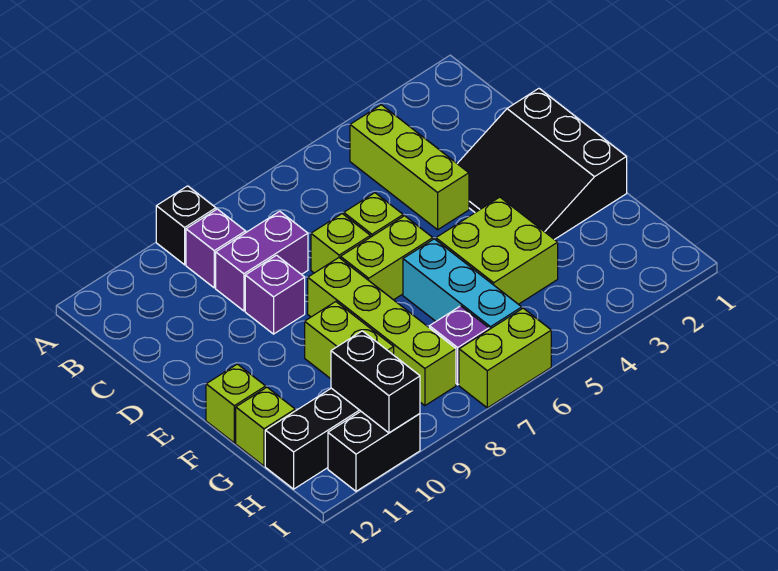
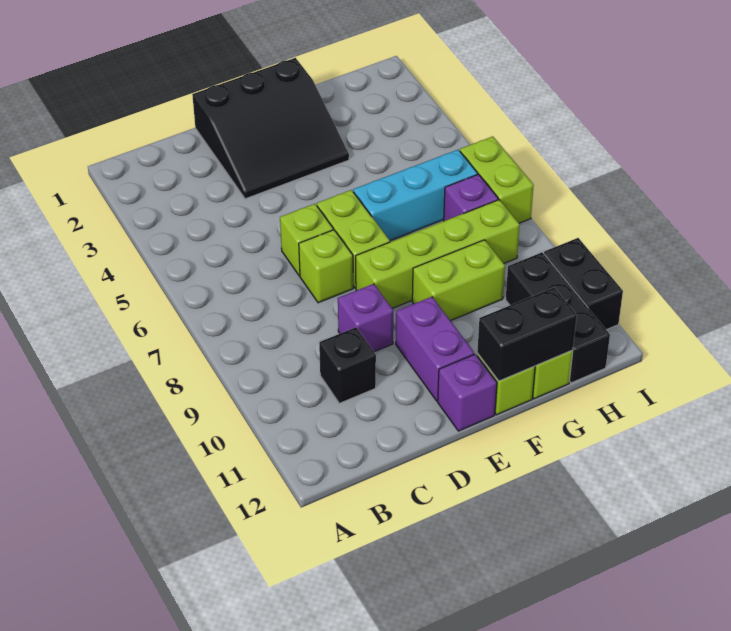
black 1x1 brick [156,186,216,265] -> black 1x1 brick moved to [319,327,376,403]
lime 1x3 brick [350,105,469,230] -> none
purple 1x1 brick [186,209,246,288] -> purple 1x1 brick moved to [438,354,497,431]
purple 1x2 brick [216,211,308,311] -> purple 1x2 brick moved to [396,297,474,401]
lime 2x2 brick [436,197,558,304] -> none
black 1x2 brick [331,331,420,433] -> black 1x2 brick moved to [477,288,577,381]

